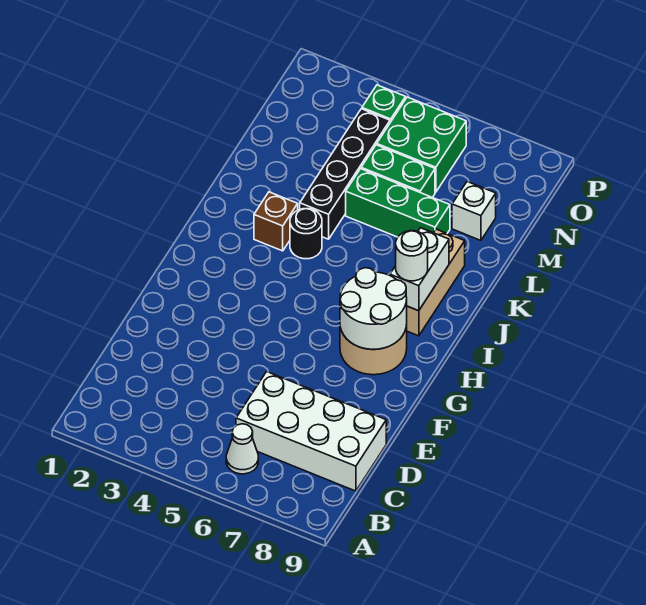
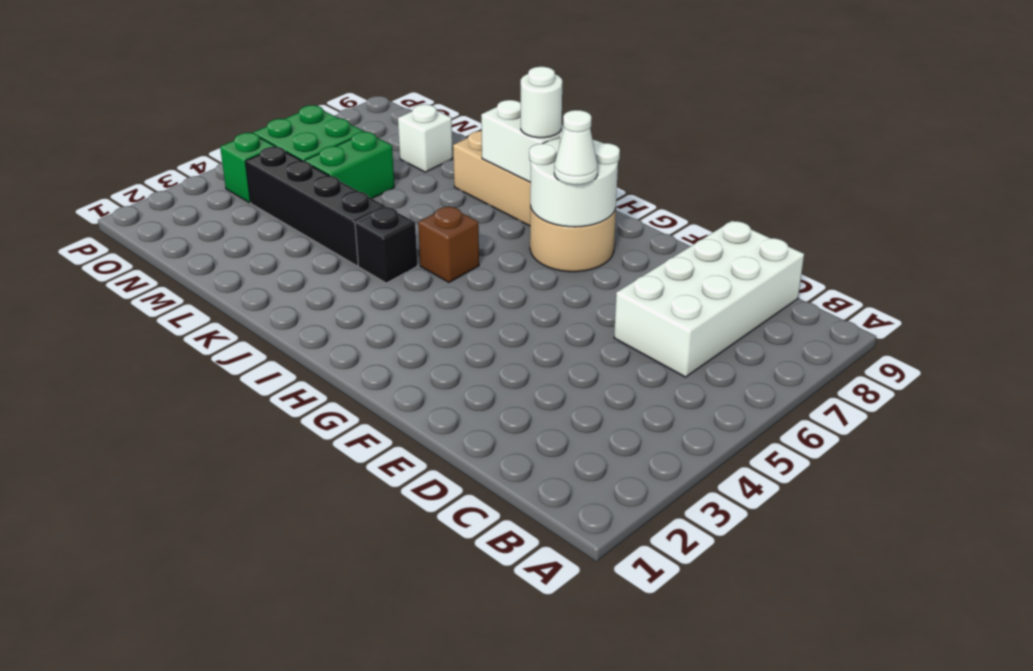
white 1x1 cone [226,424,258,474] -> white 1x1 cone moved to [554,110,598,185]
brown 1x1 brick [254,192,298,251] -> brown 1x1 brick moved to [418,206,479,282]
black 1x1 round brick [290,209,322,259] -> black 1x1 brick [355,207,417,283]
green 1x3 brick [346,169,450,237] -> none

